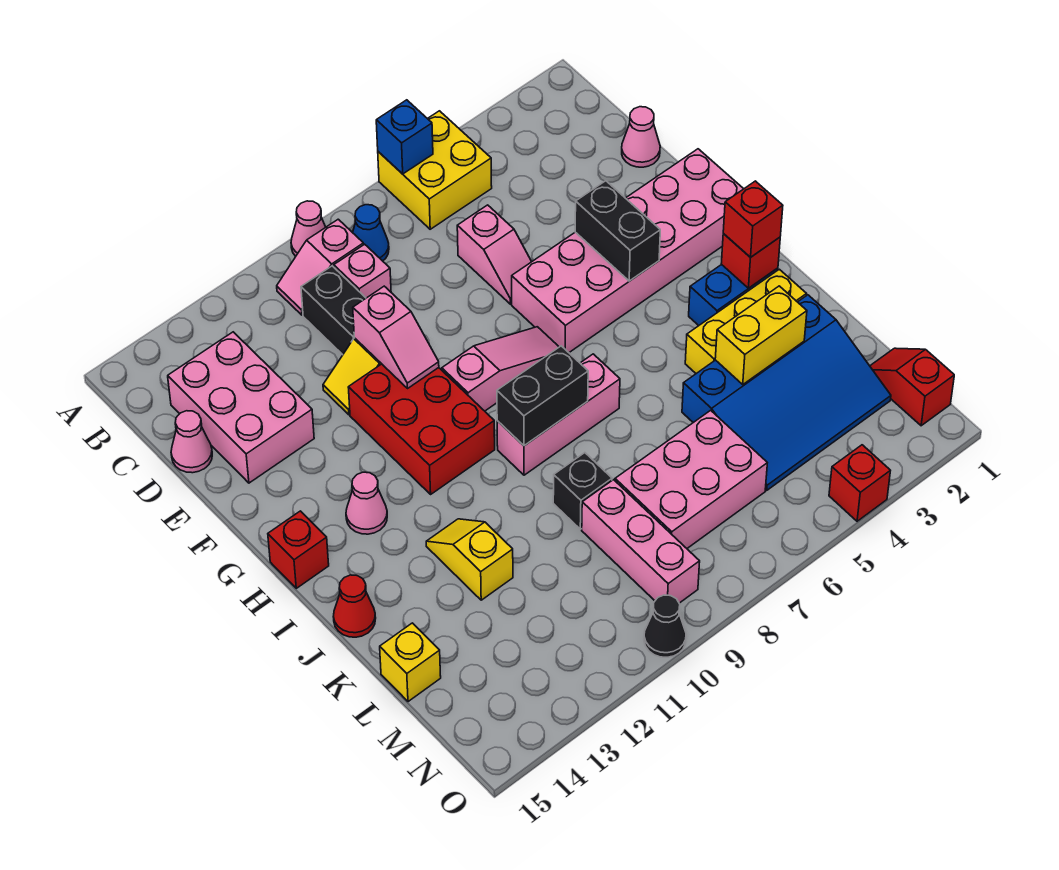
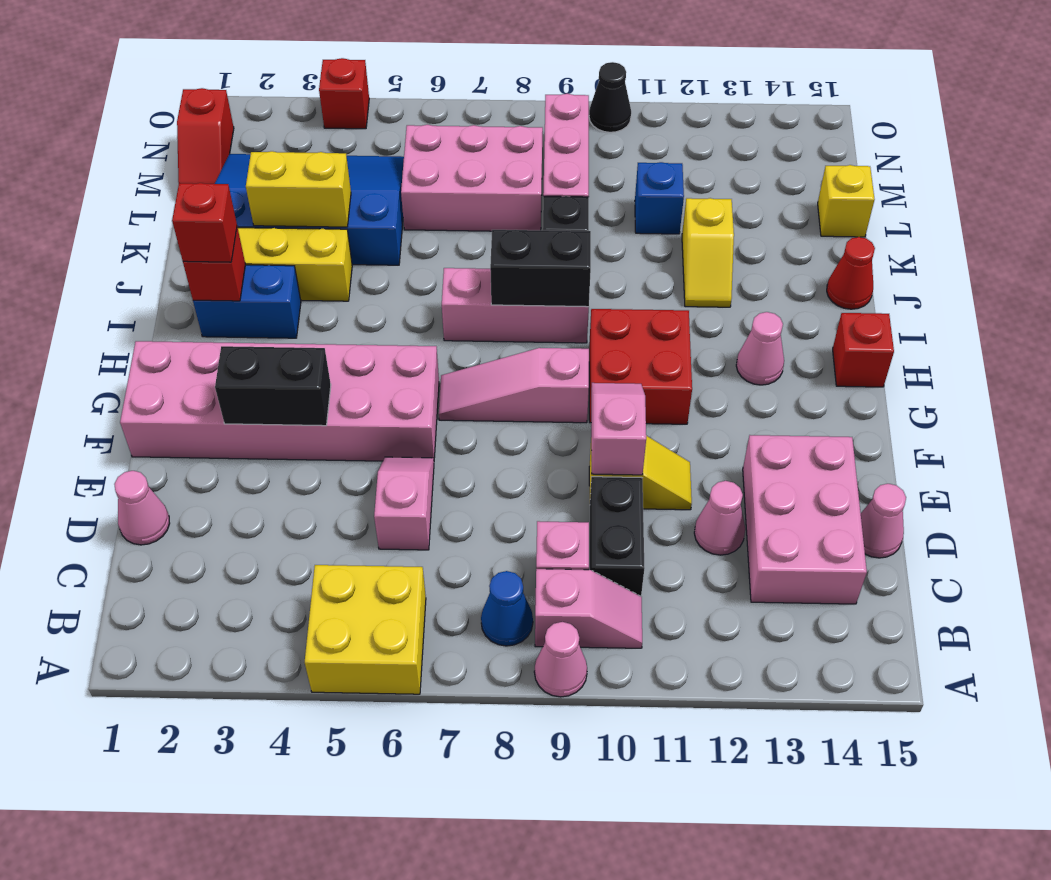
blue 1x1 brick [376,100,433,174] -> blue 1x1 brick moved to [635,162,684,234]
none -> pink 1x1 cone [694,481,745,555]
black 1x2 brick [575,181,660,281] -> black 1x2 brick turned to [215,346,331,426]
red 2x3 brick [348,364,495,494] -> red 2x2 brick [589,309,692,424]

